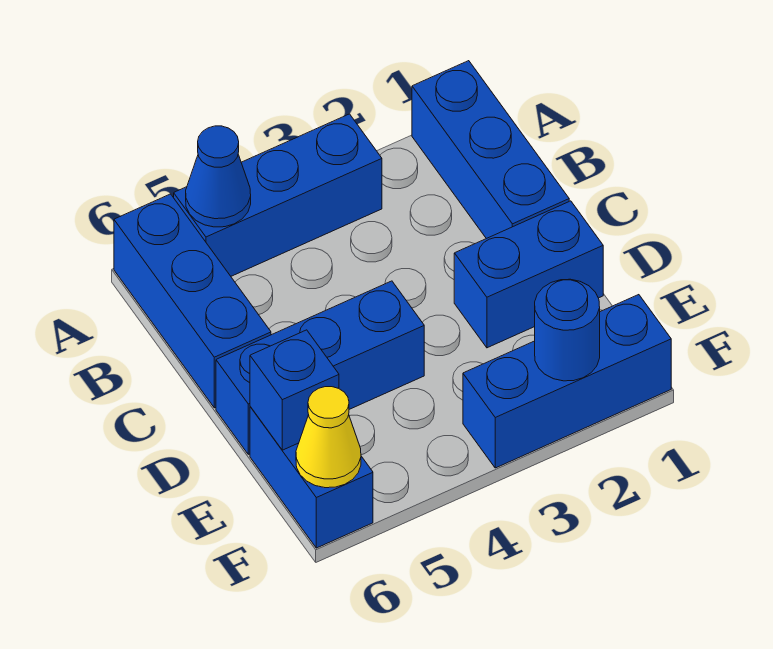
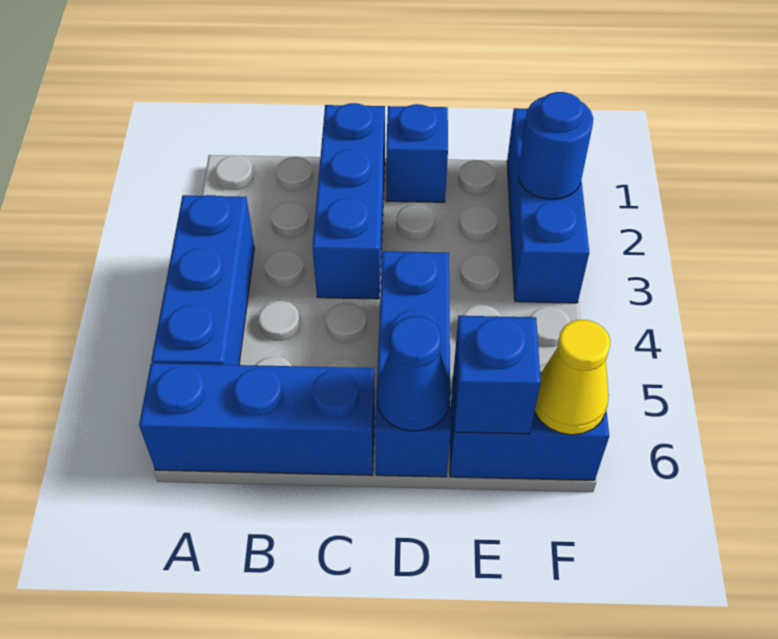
blue 1x3 brick [412,61,569,239] -> blue 1x3 brick turned to [313,103,385,299]
blue 1x1 cone [186,126,251,227] -> blue 1x1 cone moved to [376,316,451,431]
blue 1x2 brick [454,201,603,348] -> blue 1x1 brick [386,104,448,202]

